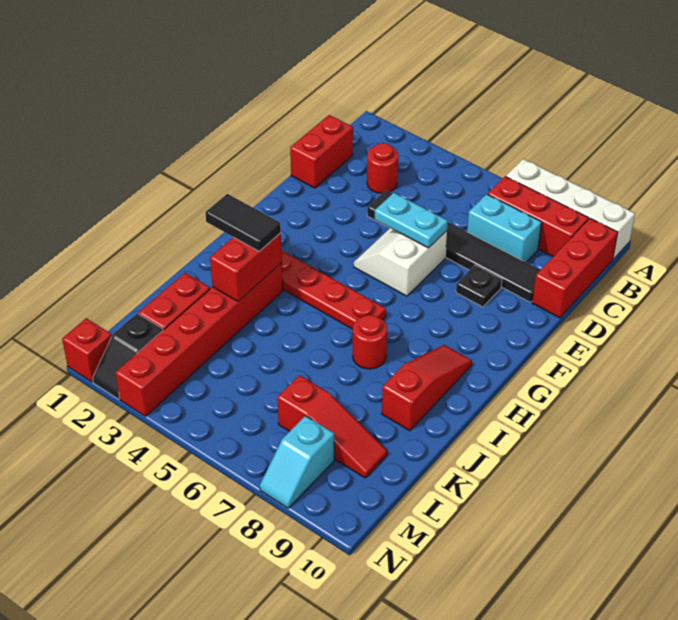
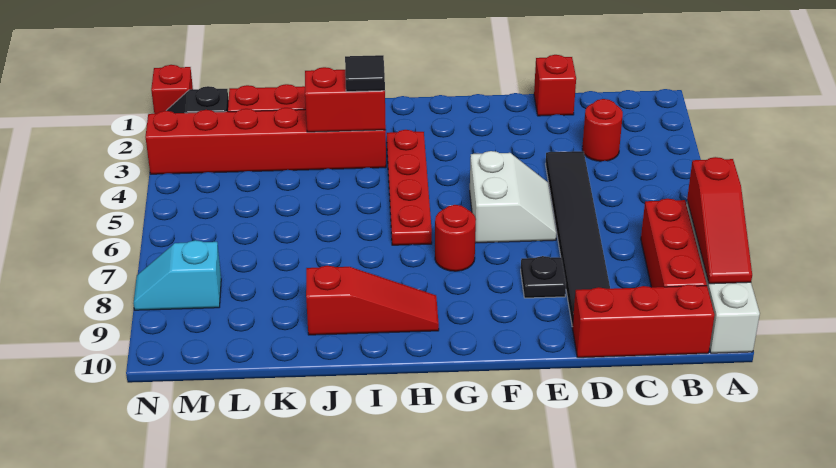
red 1x2 brick [290,115,353,188] -> red 1x1 brick [534,55,576,116]
cyan 1x2 brick [467,194,542,262] -> none
white 2x2 slope [354,228,447,296] -> white 2x2 slope turned to [470,151,556,243]
cyan 1x2 plate [375,193,448,248] -> none
black 1x2 tile [205,194,281,251] -> black 1x1 tile [345,55,385,92]
red 1x1 round brick [353,315,387,369] -> red 1x1 round brick moved to [435,205,476,271]
red 1x3 slope [277,375,387,478] -> red 1x3 slope moved to [687,157,752,284]

